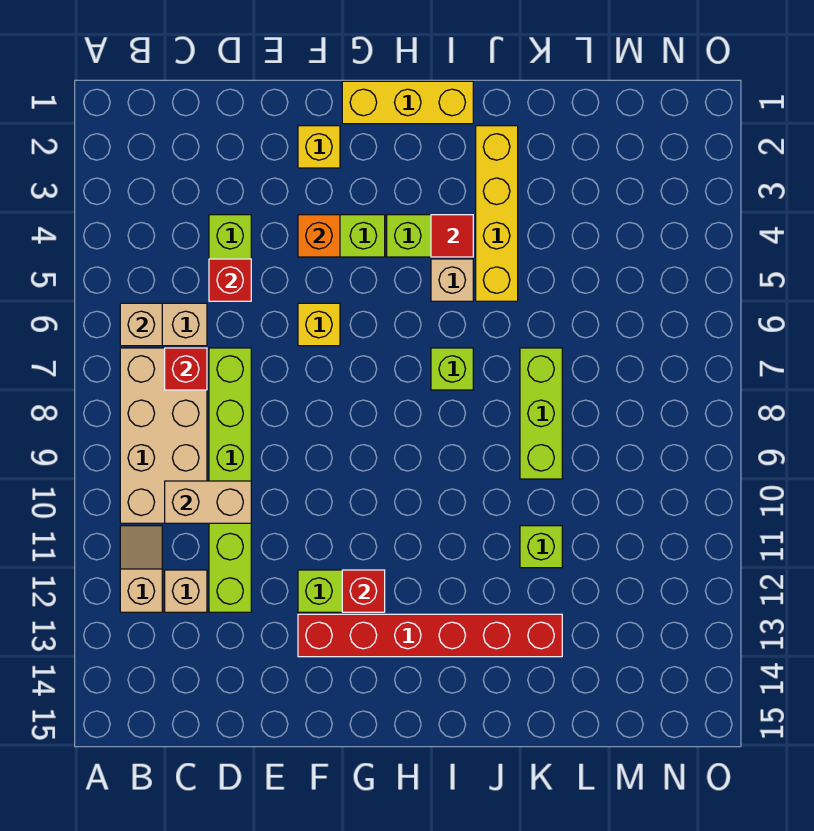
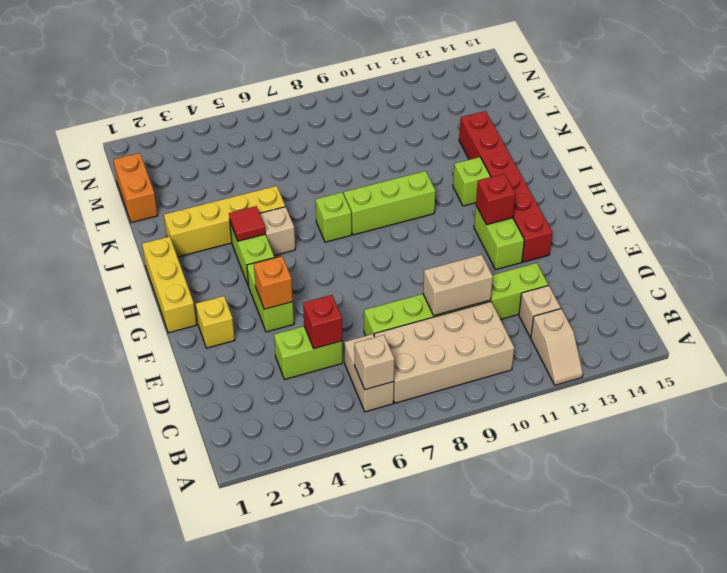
tan 1x2 slope [120,526,162,612] -> tan 1x2 slope turned to [531,309,583,385]
red 1x1 brick [165,348,207,390] -> none
tan 1x2 brick [165,481,251,523] -> tan 1x2 brick turned to [423,255,493,316]
yellow 1x1 brick [298,303,340,346] -> none
lime 1x3 brick [520,348,562,479] -> lime 1x3 brick moved to [344,171,436,235]
lime 1x1 brick [520,526,562,568] -> lime 1x1 brick moved to [453,157,491,206]
none -> orange 1x2 brick [113,153,158,223]

